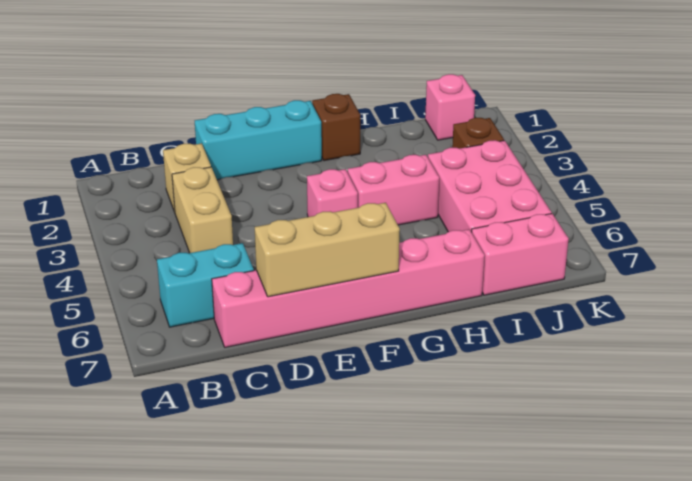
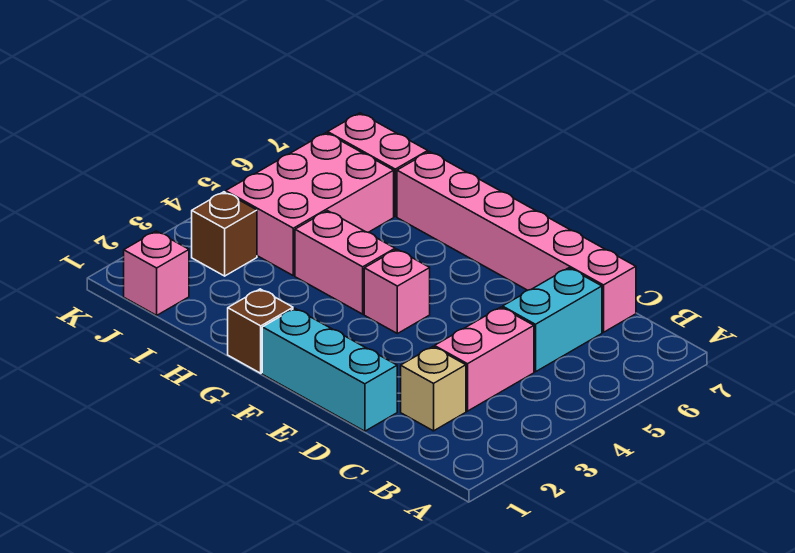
cyan 1x2 brick [157,243,254,327] -> cyan 1x2 brick turned to [503,268,602,372]
tan 1x2 brick [172,167,233,253] -> pink 1x2 brick [435,307,534,411]
tan 1x3 brick [255,203,400,297] -> none

